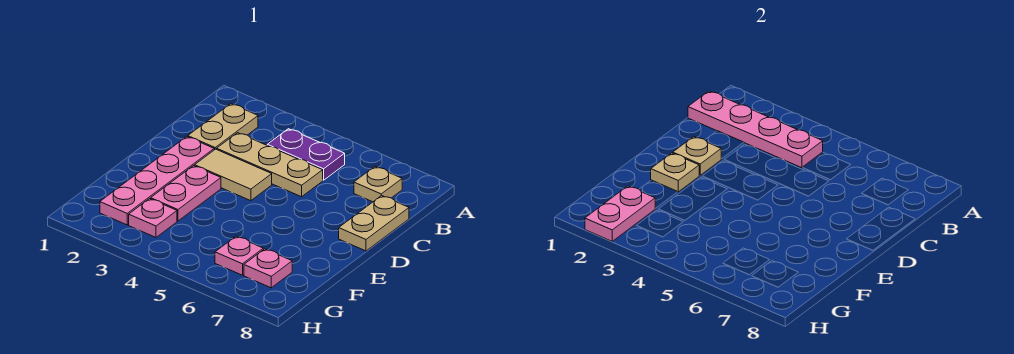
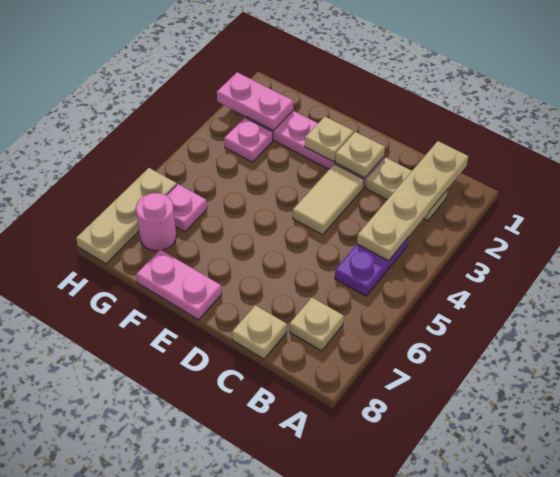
pink 1x4 plate [688,91,823,168] -> tan 1x4 plate [357,141,468,261]
tan 1x3 plate [217,133,323,197] -> tan 1x3 plate moved to [76,168,177,264]
tan 1x2 plate [339,196,409,251] -> tan 1x1 plate [232,305,287,359]
pink 1x2 plate [151,166,221,221] -> pink 1x2 plate moved to [136,250,222,320]
pink 1x1 plate [244,249,292,288] -> pink 1x1 round brick [136,193,176,251]

